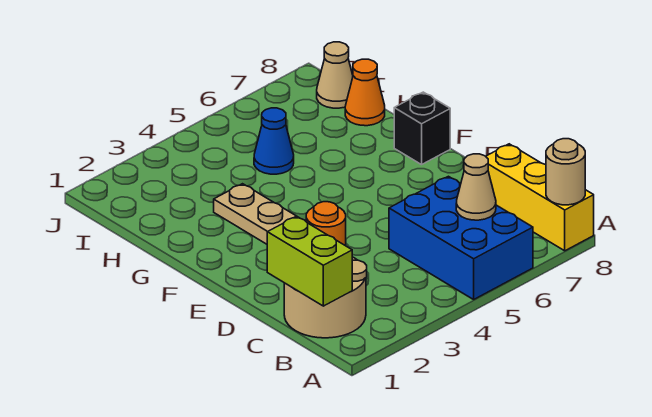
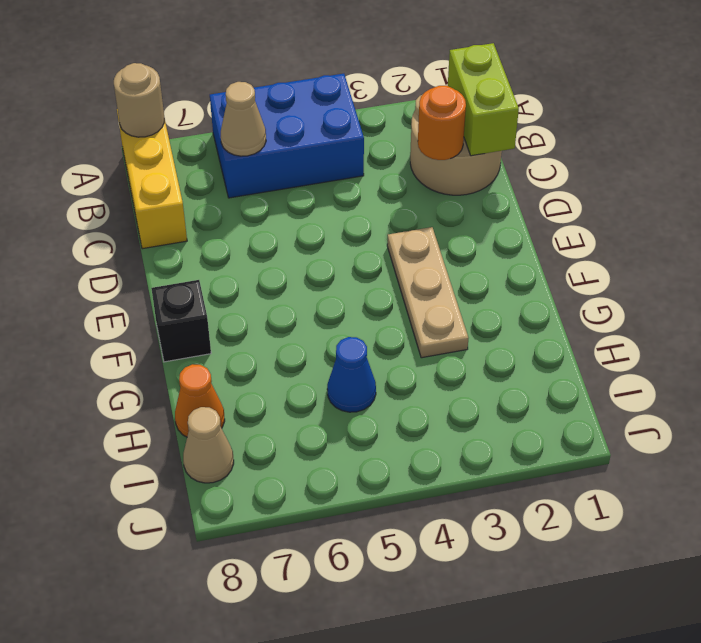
blue 2x3 brick [389,176,533,299] -> blue 2x3 brick turned to [210,74,364,198]

